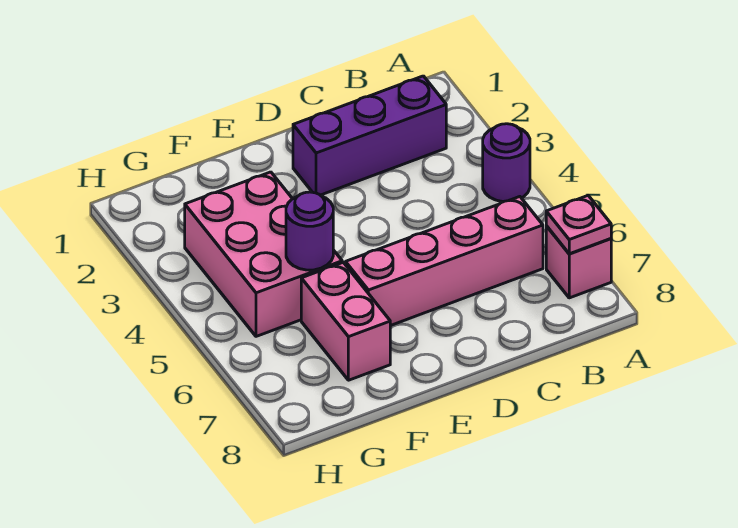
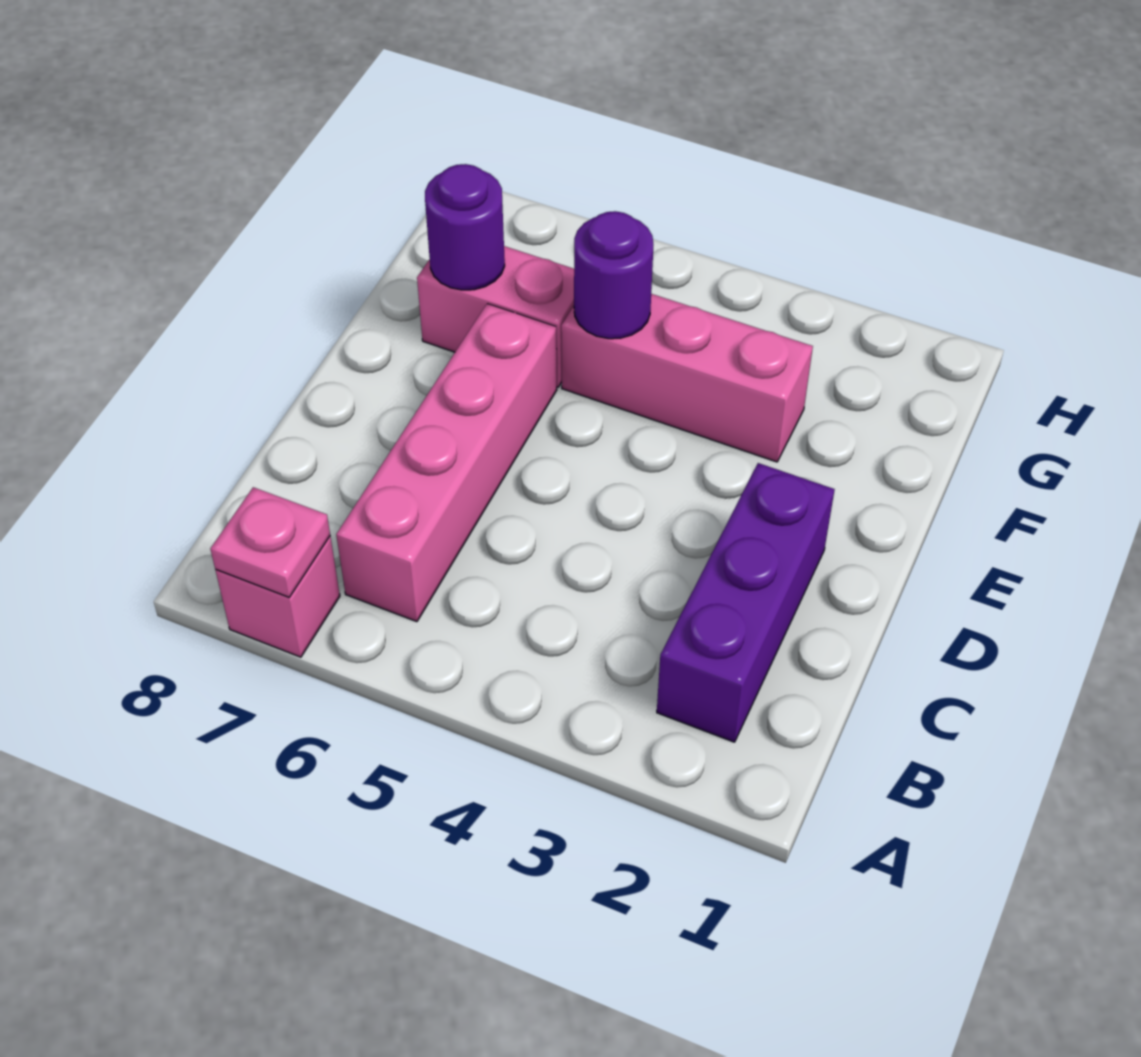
purple 1x1 round brick [483,124,530,202] -> purple 1x1 round brick moved to [425,164,505,290]
pink 2x3 brick [185,172,342,336] -> pink 1x3 brick [561,294,813,462]

